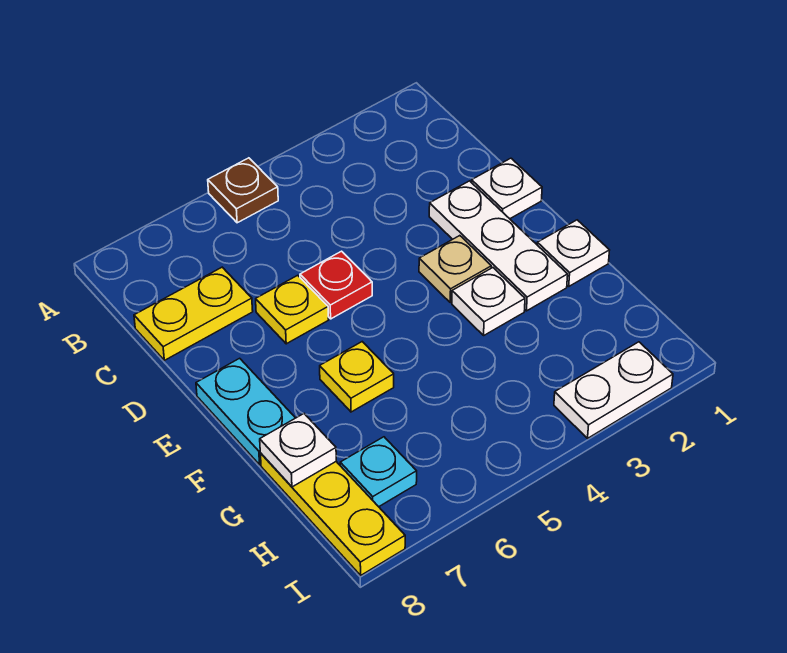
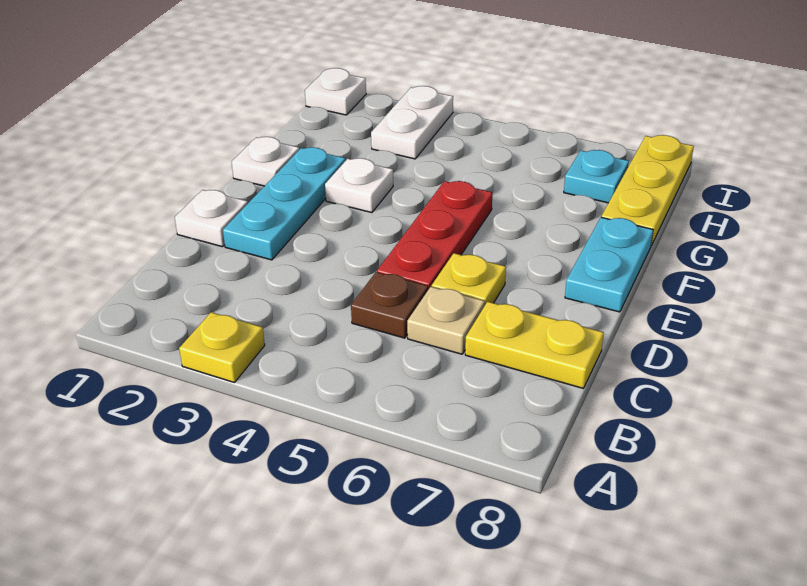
brown 1x1 plate [208,158,278,223] -> brown 1x1 plate moved to [351,272,428,338]
white 1x3 plate [429,181,568,311] -> cyan 1x3 plate [223,147,345,260]
red 1x1 plate [300,251,372,319] -> red 1x3 plate [377,181,492,290]
tan 1x1 plate [419,236,491,303] -> tan 1x1 plate moved to [407,287,485,354]
yellow 1x1 plate [320,342,394,412] -> yellow 1x1 plate moved to [179,312,265,383]
white 1x1 plate [260,414,336,487] -> white 1x1 plate moved to [305,68,366,115]
white 1x2 plate [554,342,673,438] -> white 1x2 plate turned to [371,86,453,159]

